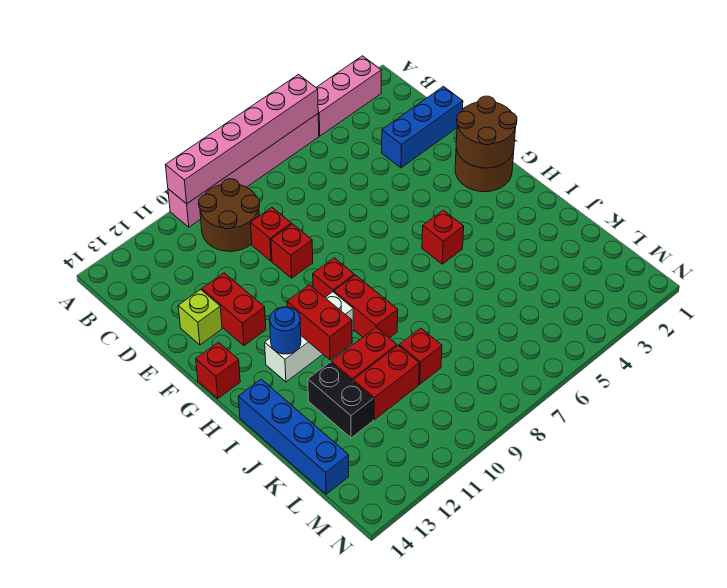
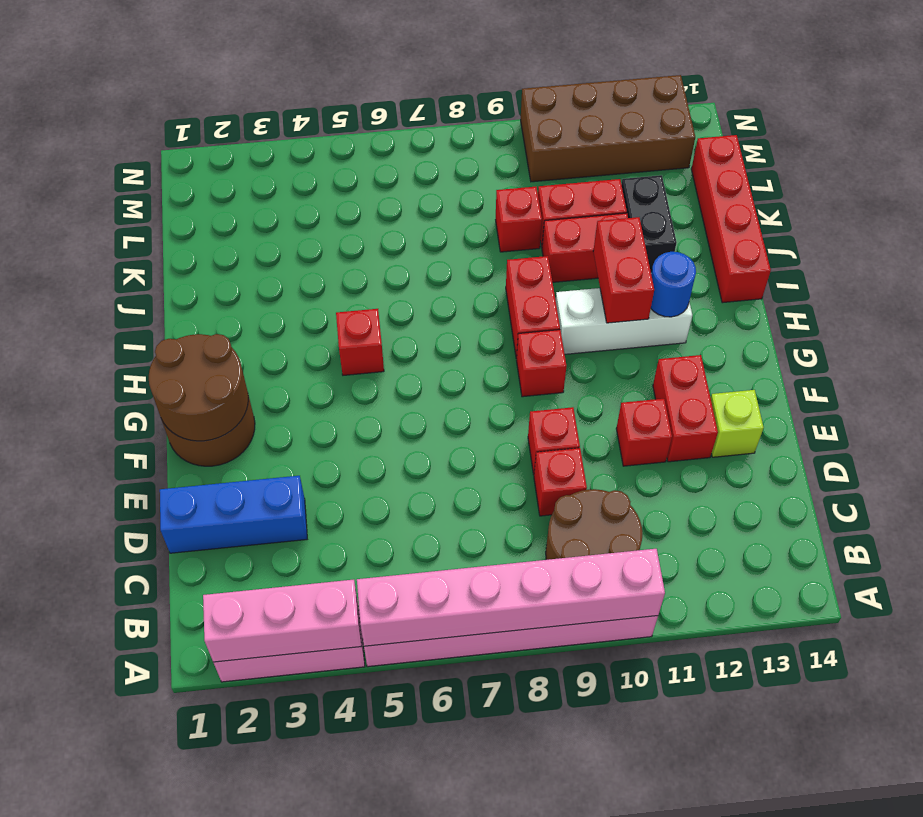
none -> pink 1x3 brick [203,580,361,662]
red 1x1 brick [196,342,240,399] -> red 1x1 brick moved to [616,399,672,466]
blue 1x4 brick [238,379,349,494] -> red 1x4 brick [691,135,771,303]
none -> brown 2x4 brick [521,75,695,182]

